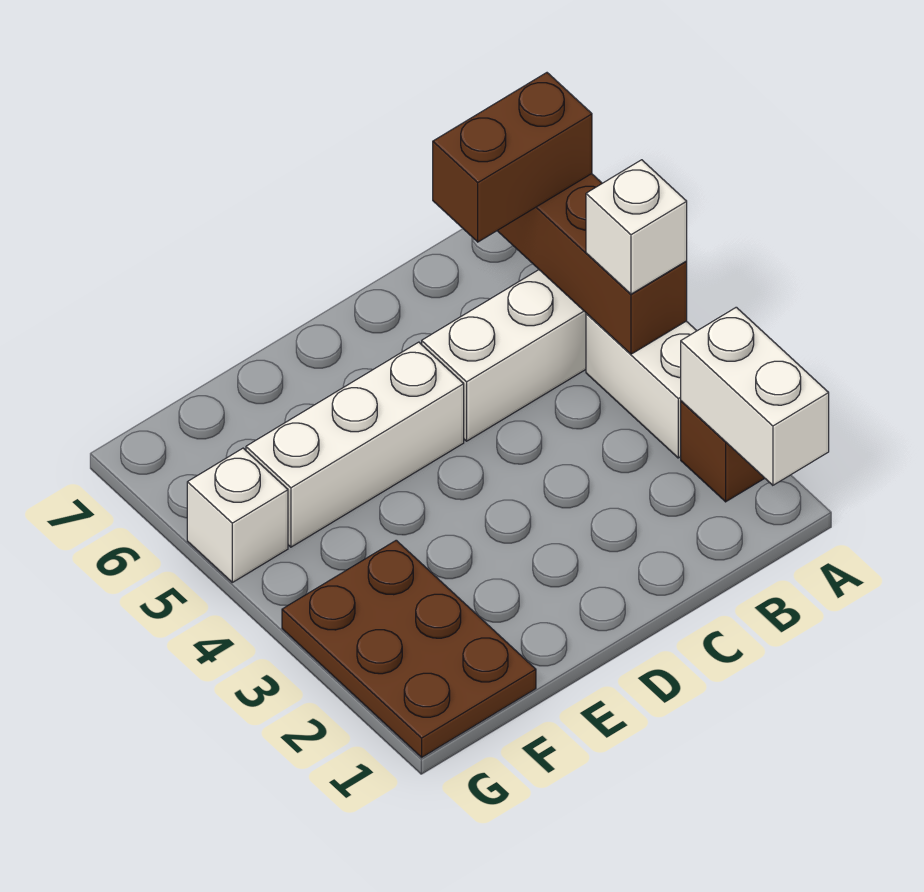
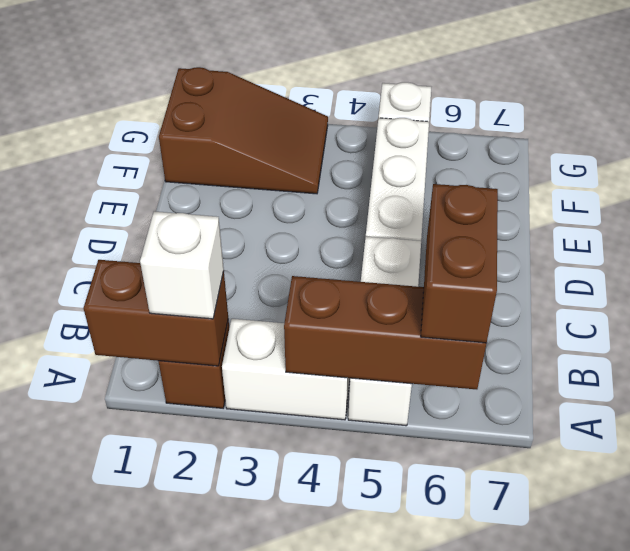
white 1x2 brick [681,307,829,485] -> brown 1x2 brick [84,260,228,366]
white 1x1 brick [586,160,687,294] -> white 1x1 brick moved to [140,211,224,319]
brown 2x3 plate [282,540,536,757] -> brown 2x3 slope [159,67,328,194]

